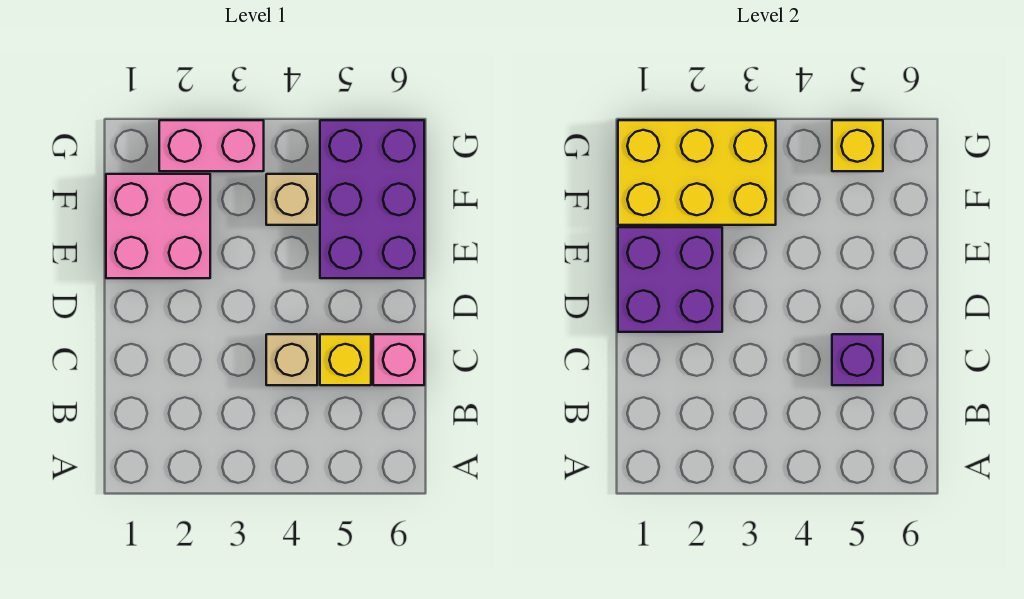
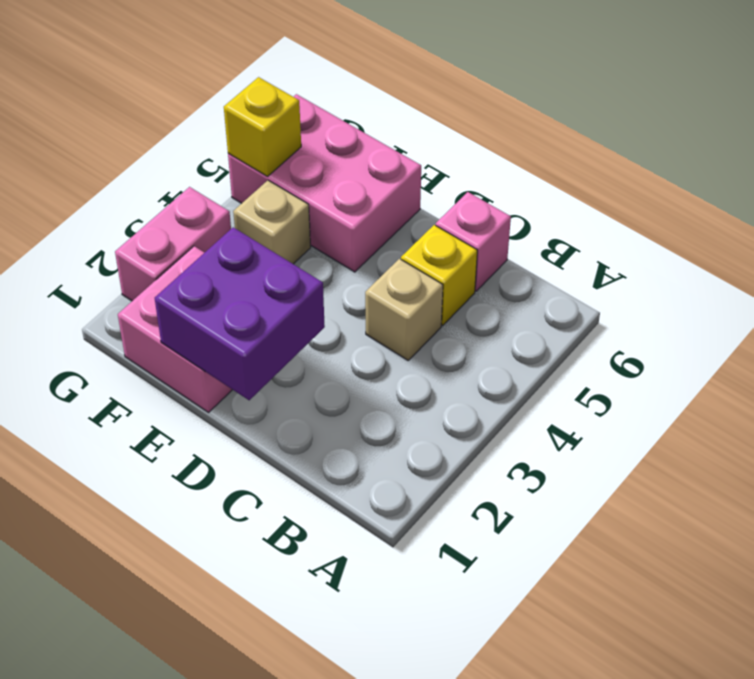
purple 1x1 brick [832,334,883,385] -> none
purple 2x3 brick [320,120,424,278] -> pink 2x3 brick [228,94,421,272]
yellow 2x3 brick [618,120,776,225] -> none

